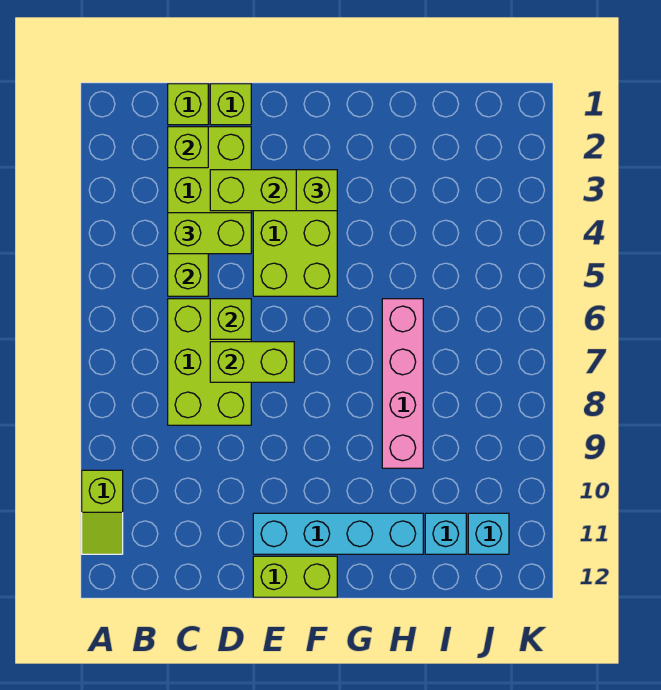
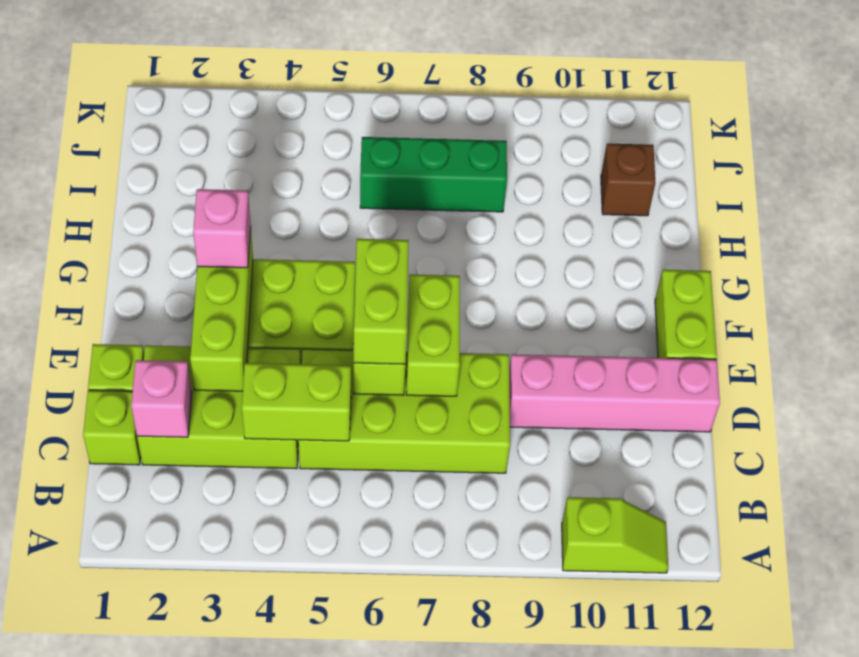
lime 1x1 brick [168,127,208,168] -> pink 1x1 brick [131,360,192,437]
lime 1x2 brick [168,213,251,254] -> lime 1x2 brick moved to [353,239,408,364]
lime 2x3 brick [168,299,251,425] -> lime 2x4 brick [298,349,510,473]
cyan 1x4 brick [253,513,423,554] -> none
lime 1x1 brick [296,170,337,211] -> pink 1x1 brick [193,189,251,268]
pink 1x4 brick [382,299,423,468] -> pink 1x4 brick moved to [509,354,720,432]
none -> green 1x3 brick [360,137,507,212]
cyan 1x1 brick [425,513,466,554] -> brown 1x1 brick [601,144,655,216]
cyan 1x1 brick [468,513,509,554] -> none

